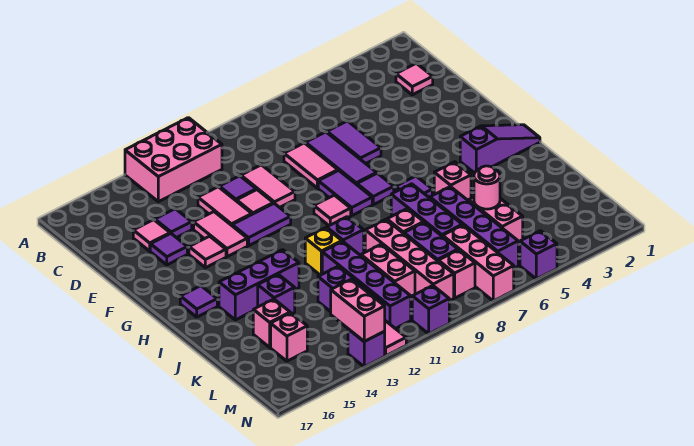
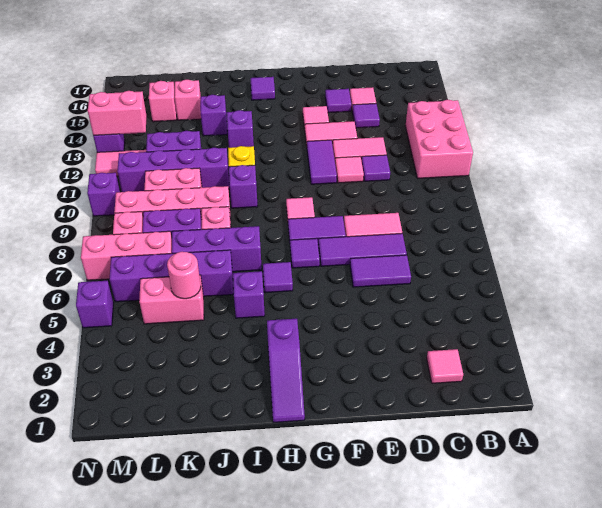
pink 1x2 tile [241,165,295,207] -> none
pink 1x1 brick [434,162,471,201] -> purple 1x1 brick [233,271,265,318]
purple 1x3 brick [219,250,299,320] -> purple 1x1 brick [227,110,254,148]

